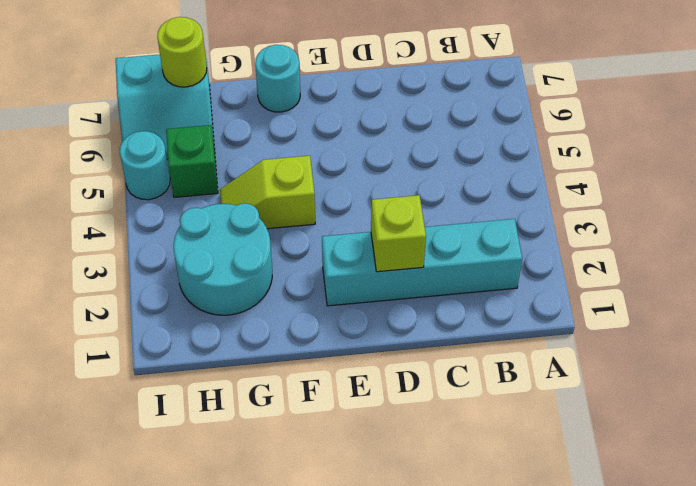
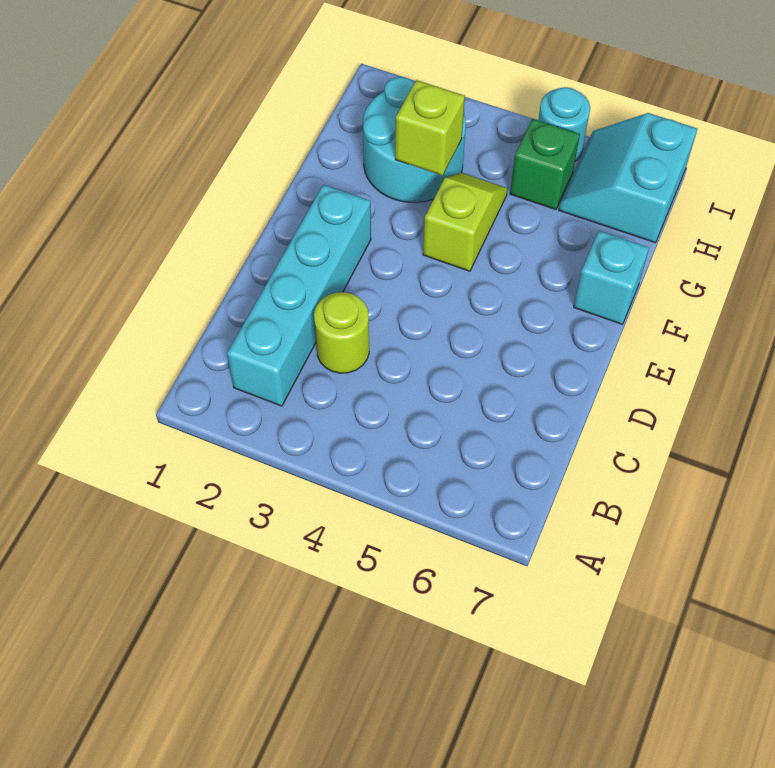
lime 1x1 brick [371,195,426,272] -> lime 1x1 brick moved to [395,80,465,175]
cyan 1x1 round brick [255,45,300,112] -> cyan 1x1 brick [574,231,649,324]
lime 1x1 round brick [157,17,207,87] -> lime 1x1 round brick moved to [314,292,369,373]

